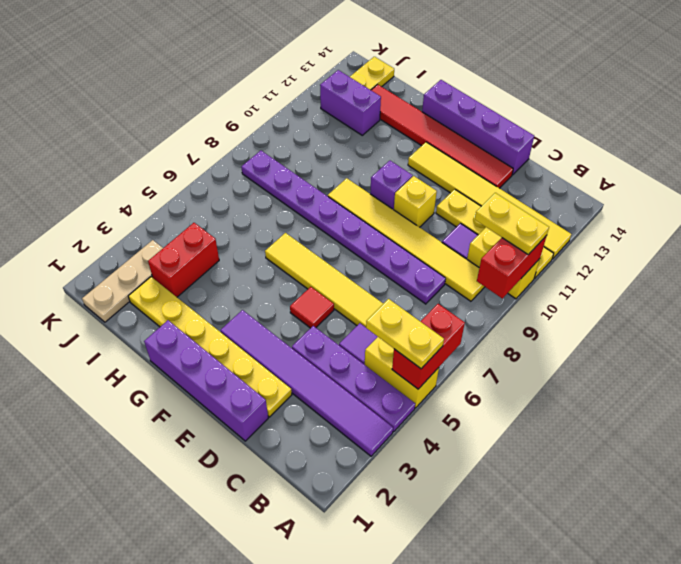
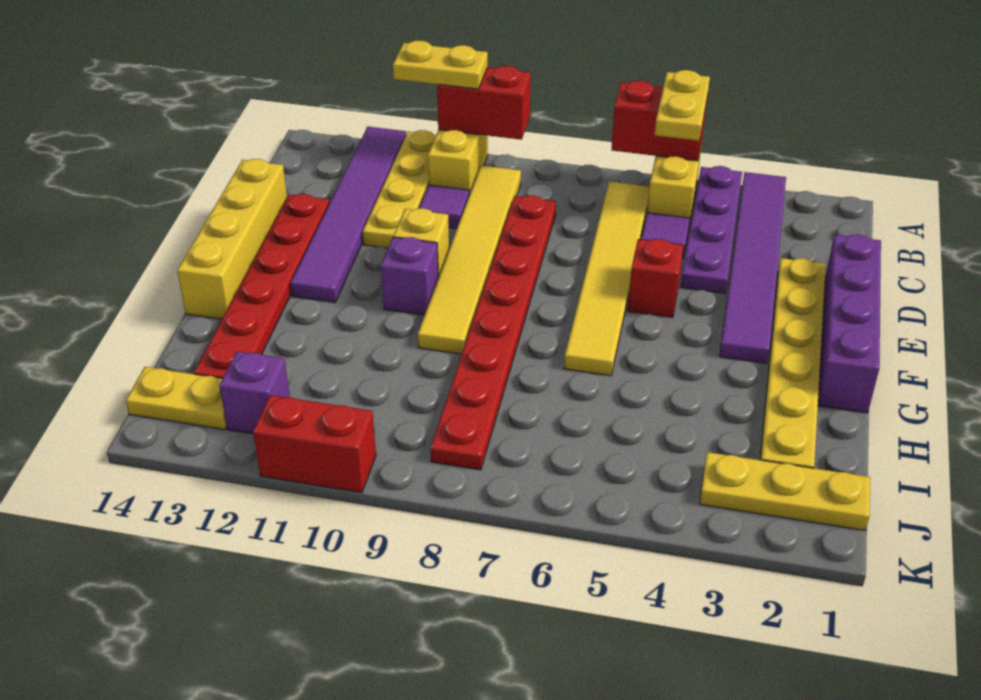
yellow 1x2 plate [475,193,549,255] -> yellow 1x2 plate turned to [393,41,488,89]
yellow 1x6 tile [408,142,571,259] -> purple 1x6 tile [291,127,406,303]
purple 1x8 plate [241,151,446,304] -> red 1x8 plate [430,195,556,470]
red 1x6 tile [371,84,513,188] -> red 1x6 plate [194,194,330,378]
purple 1x4 brick [422,80,534,175] -> yellow 1x4 brick [177,159,287,319]
red 1x1 tile [290,287,334,328] -> red 1x1 brick [628,239,683,318]
red 1x2 brick [148,223,219,297] -> red 1x2 brick moved to [253,395,376,493]
purple 1x2 brick [320,70,381,135] -> purple 1x1 brick [219,351,290,434]
tan 1x3 plate [82,240,163,322] -> yellow 1x3 plate [700,452,870,530]

